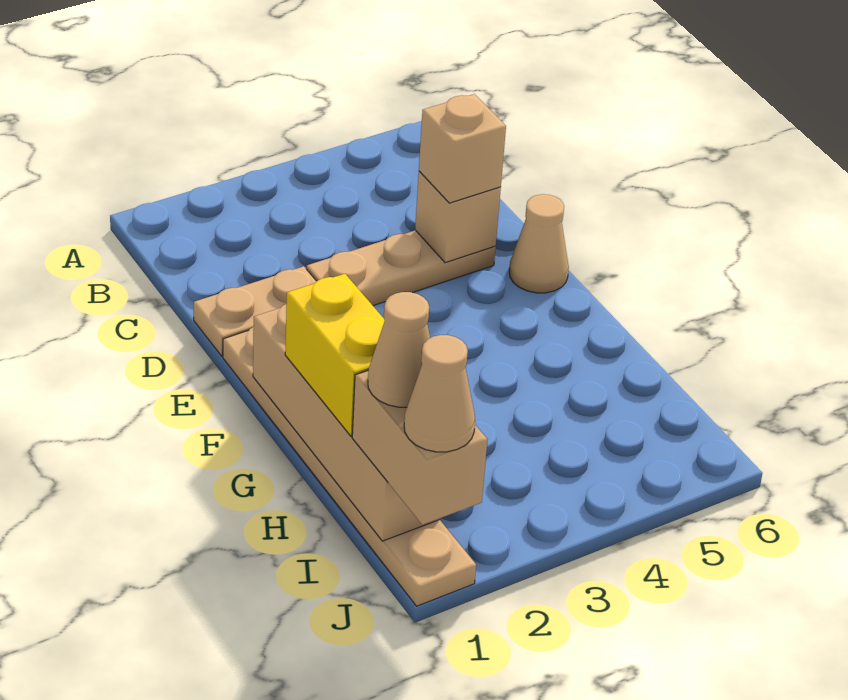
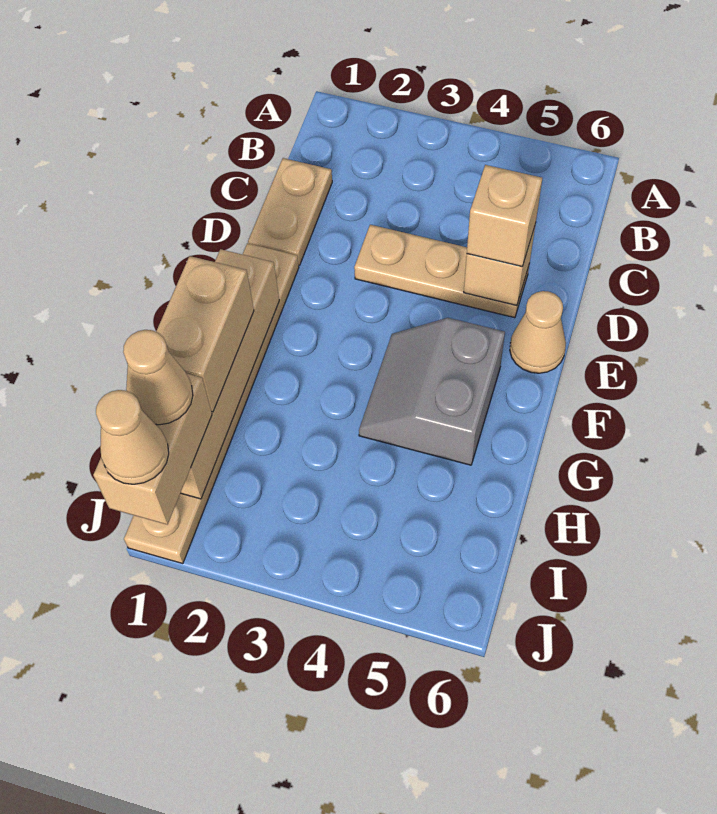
tan 1x2 plate [194,266,316,356] -> tan 1x2 plate turned to [248,158,332,265]
none -> grey 2x2 slope [359,318,505,465]
yellow 1x2 brick [285,274,385,436] -> tan 1x2 brick [156,256,254,412]

